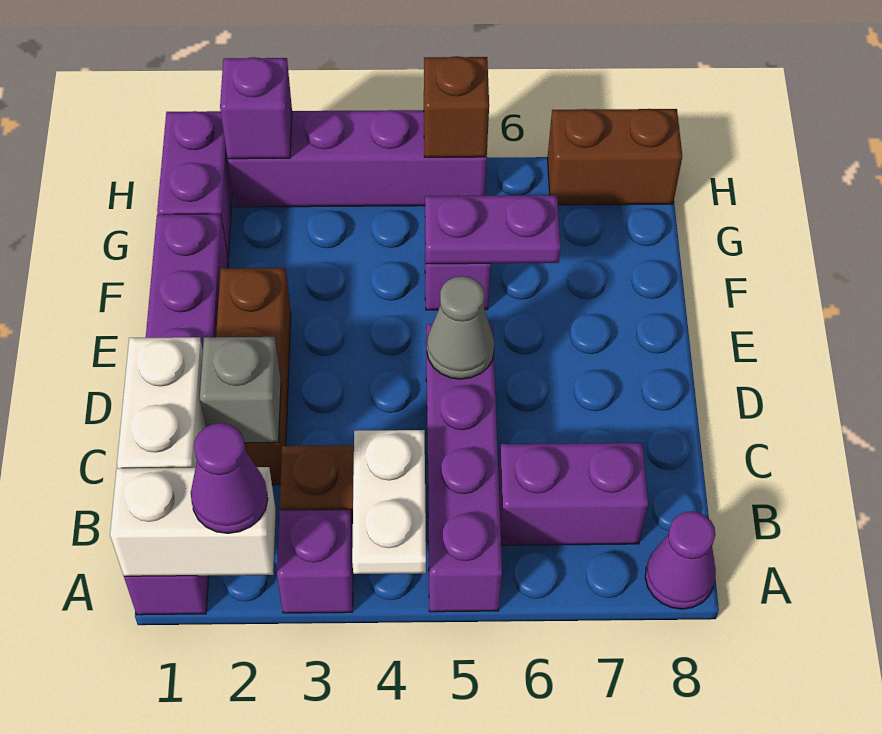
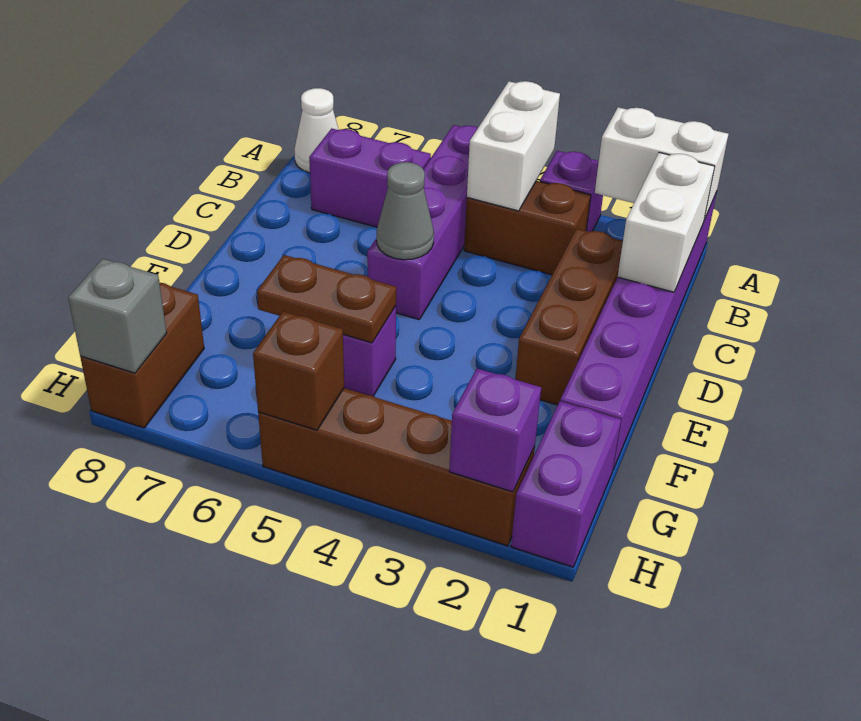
purple 1x1 cone [191,423,268,533] -> none
white 1x2 plate [352,430,426,574] -> white 1x2 brick [467,81,560,211]
purple 1x1 cone [645,511,716,609] -> white 1x1 cone [294,88,339,173]
grey 1x1 brick [200,337,281,443] -> grey 1x1 brick moved to [68,259,167,373]
purple 1x2 plate [425,195,561,264] -> brown 1x2 plate [257,255,396,343]
purple 1x4 brick [228,110,487,207] -> brown 1x4 brick [258,388,535,546]
brown 1x2 brick [547,109,682,205] -> brown 1x2 brick turned to [80,283,204,428]

